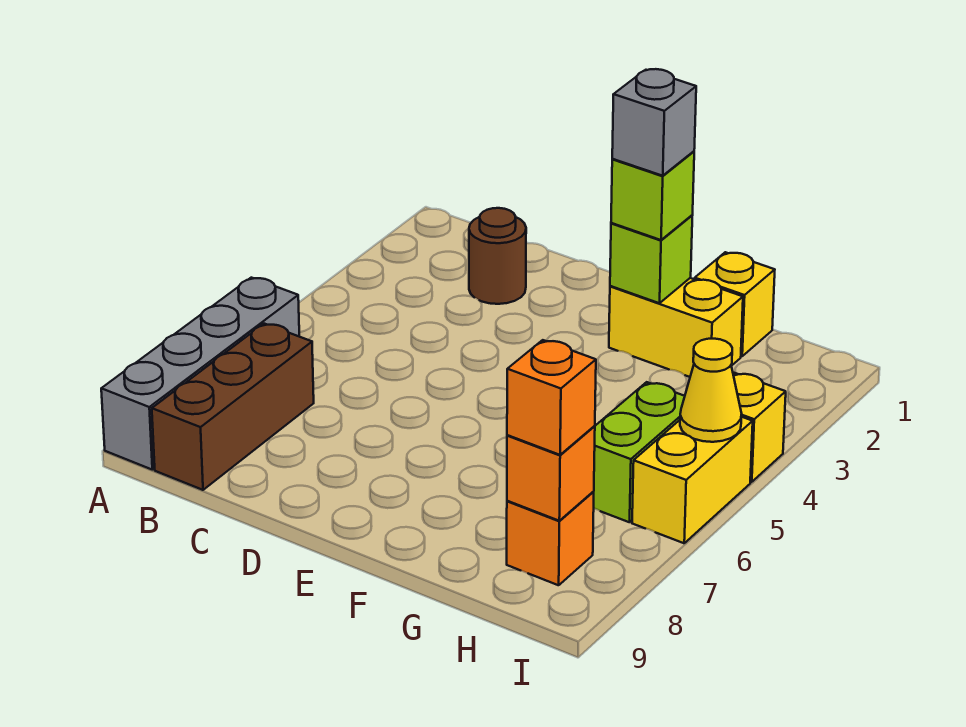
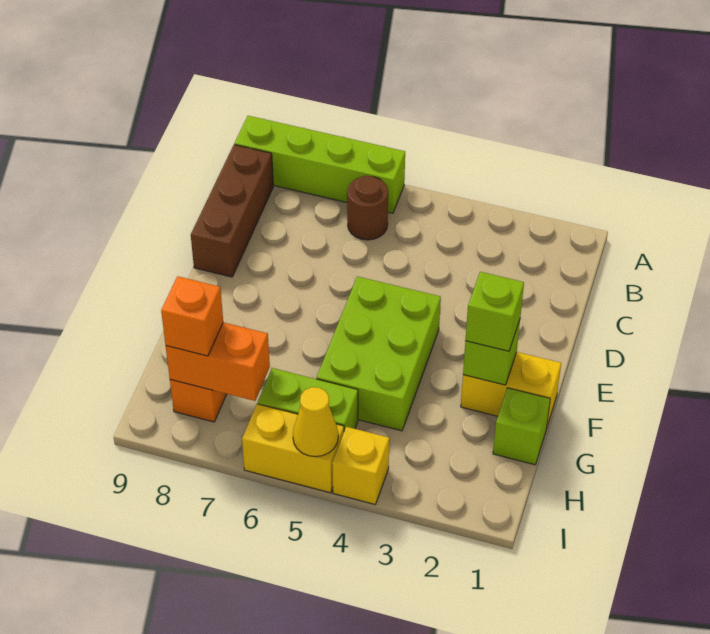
grey 1x4 brick [101,278,299,470] -> lime 1x4 brick [234,116,405,213]
brown 1x3 brick [152,324,314,490] -> brown 1x3 brick turned to [191,145,273,277]
brown 1x1 round brick [469,208,526,304] -> brown 1x1 round brick moved to [347,176,388,240]
none -> lime 2x3 brick [317,276,441,431]
yellow 1x2 brick [609,278,743,377] -> yellow 1x2 brick turned to [461,352,561,426]
grey 1x1 brick [612,69,696,176] -> none
yellow 1x1 brick [695,252,775,356] -> lime 1x1 brick [493,388,550,465]
orange 1x1 brick [507,426,595,521] -> orange 1x2 brick [166,322,270,401]

